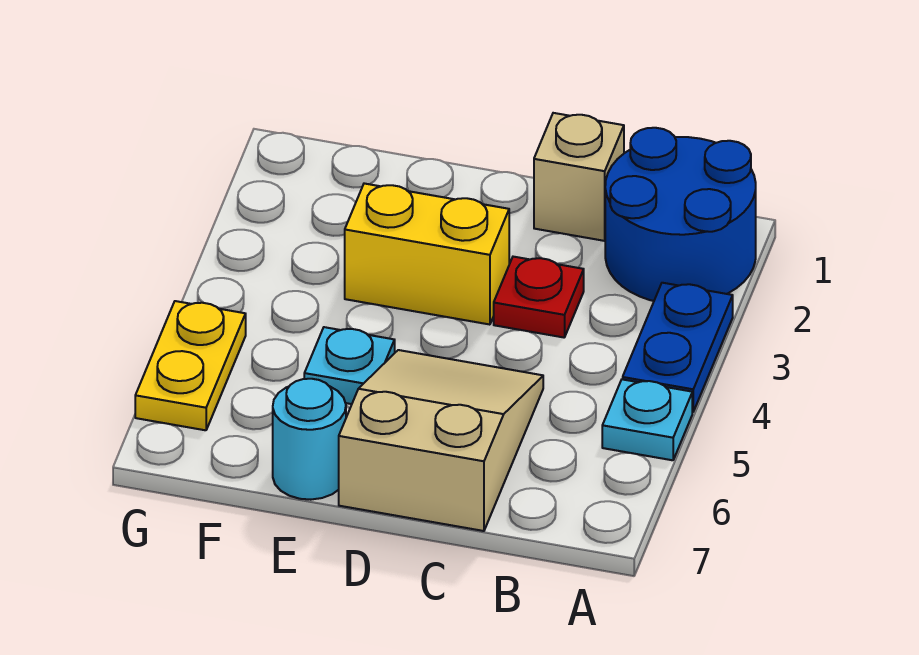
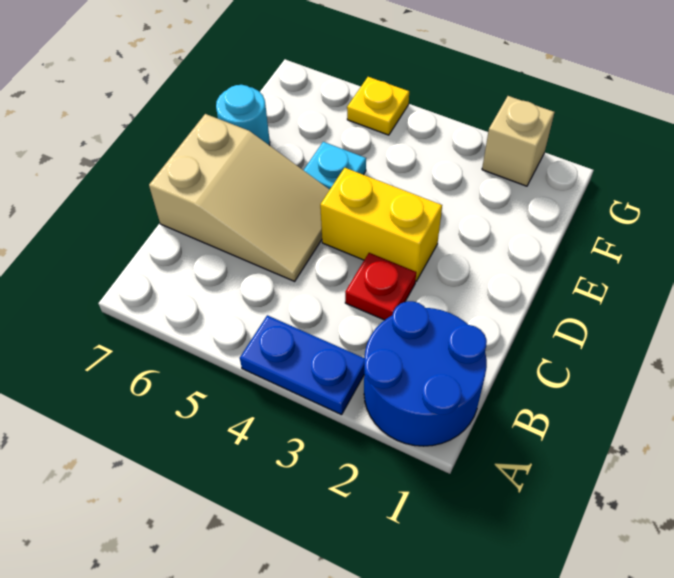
cyan 1x1 plate [602,379,692,460] -> none
tan 1x1 brick [534,113,624,241] -> tan 1x1 brick moved to [482,96,554,186]
yellow 1x2 brick [345,183,509,325] -> yellow 1x2 brick turned to [320,168,442,281]
yellow 1x2 plate [135,301,246,430] -> yellow 1x1 plate [347,77,409,135]

